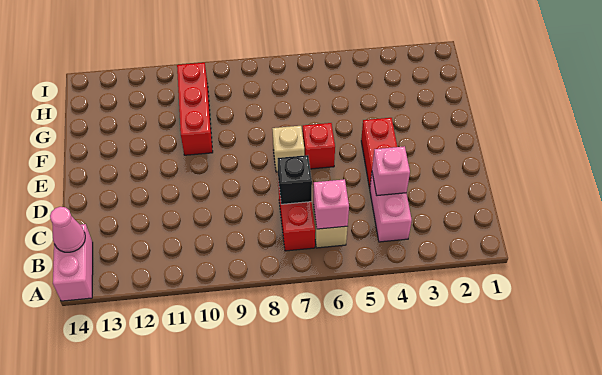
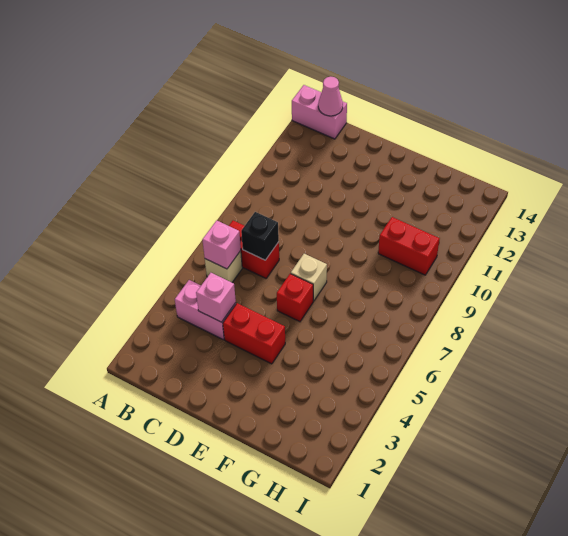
red 1x3 brick [177,63,213,155] -> red 1x2 brick [378,217,439,275]

